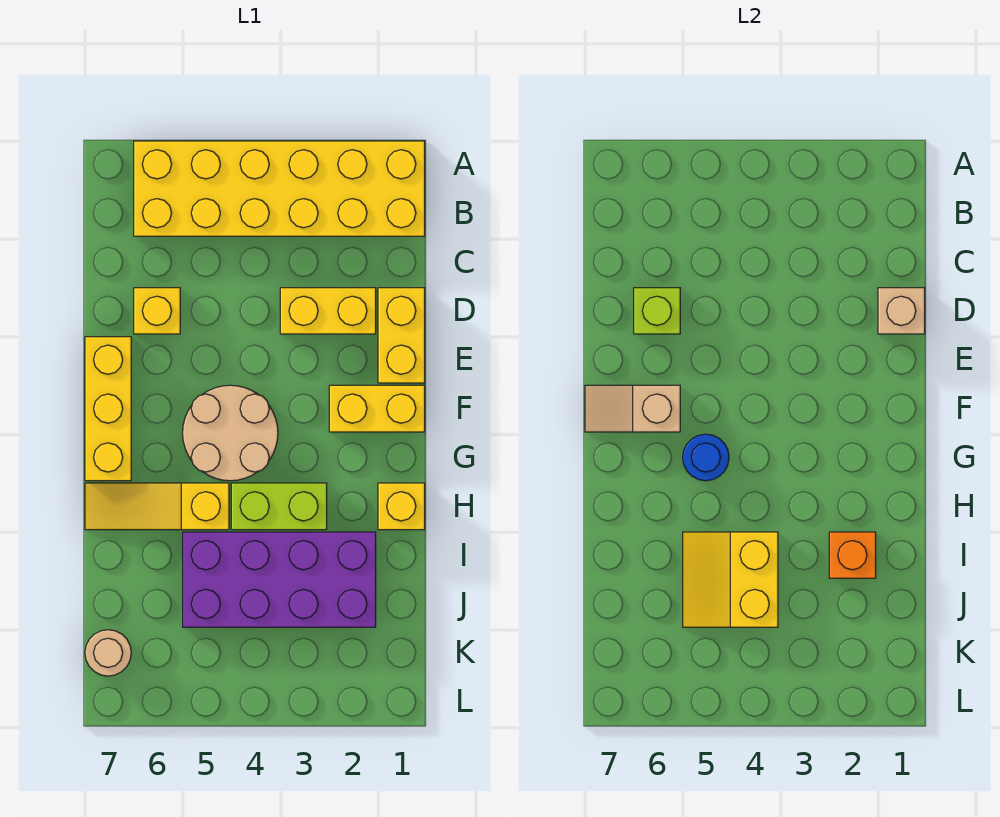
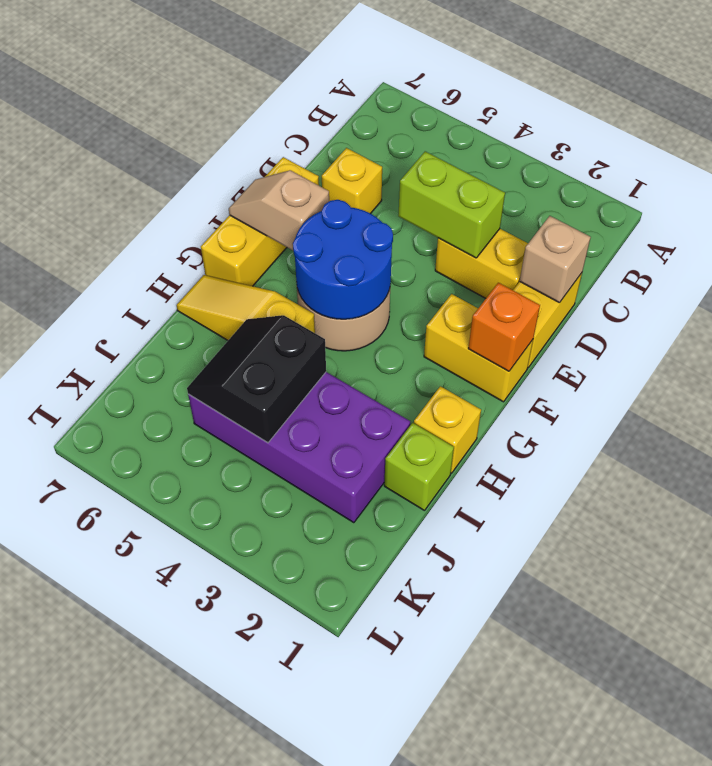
yellow 2x6 brick [134,141,425,236] -> none
lime 1x1 brick [634,288,680,334] -> lime 1x1 brick moved to [384,423,454,511]
blue 1x1 round brick [683,434,729,481] -> blue 2x2 round brick [293,200,393,319]
lime 1x2 brick [231,483,327,530] -> lime 1x2 brick moved to [398,151,505,258]
orange 1x1 brick [829,532,876,578] -> orange 1x1 brick moved to [468,283,540,371]
yellow 2x2 slope [683,532,778,627] -> black 2x2 slope [187,315,326,443]
tan 1x1 round brick [85,630,131,676] -> none

